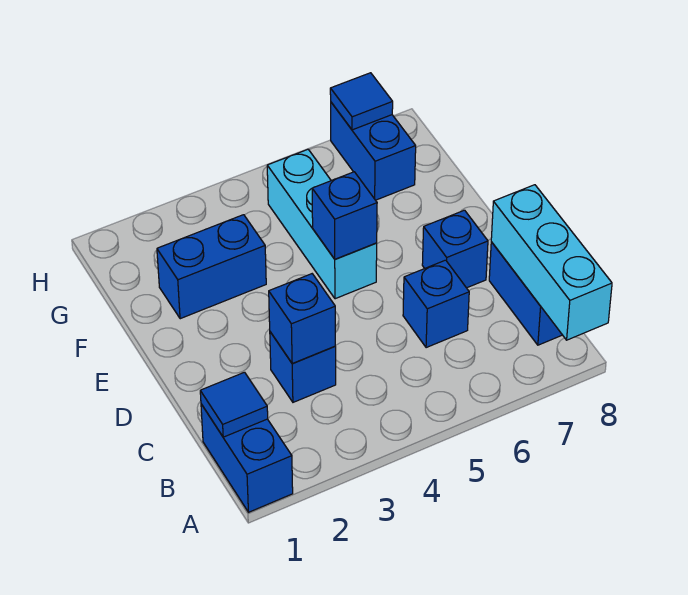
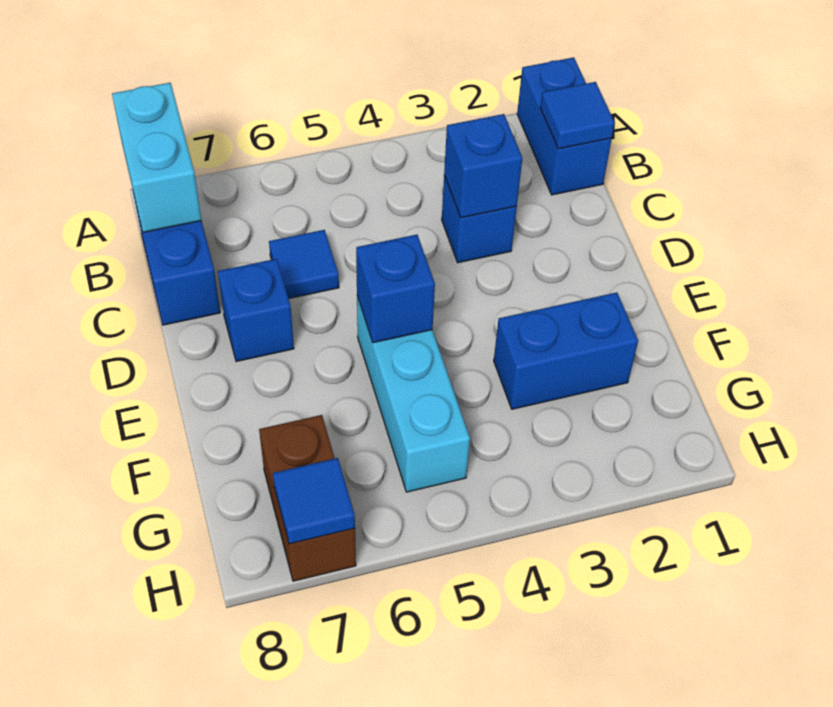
cyan 1x3 brick [491,185,612,340] -> cyan 1x2 brick [112,83,201,232]
blue 1x1 brick [403,260,469,348] -> blue 1x1 tile [269,230,339,299]
blue 1x2 brick [331,102,416,200] -> brown 1x2 brick [259,415,356,581]

